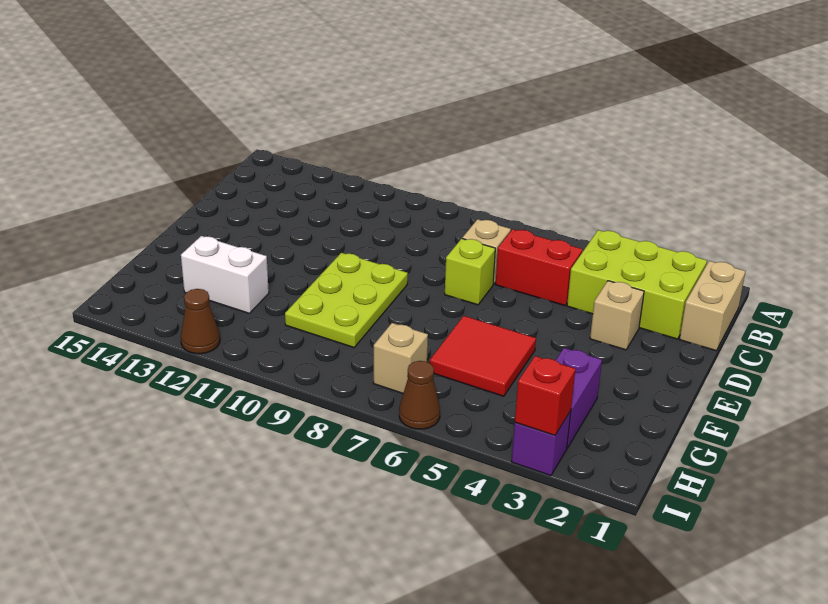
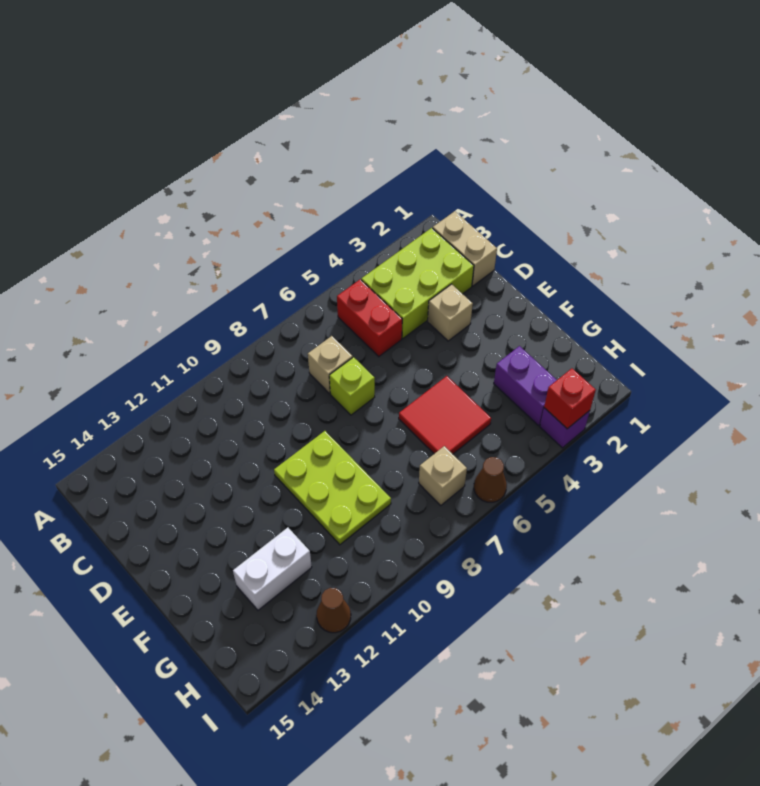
red 1x2 brick [496,229,583,306] -> red 1x2 brick turned to [337,279,402,357]

